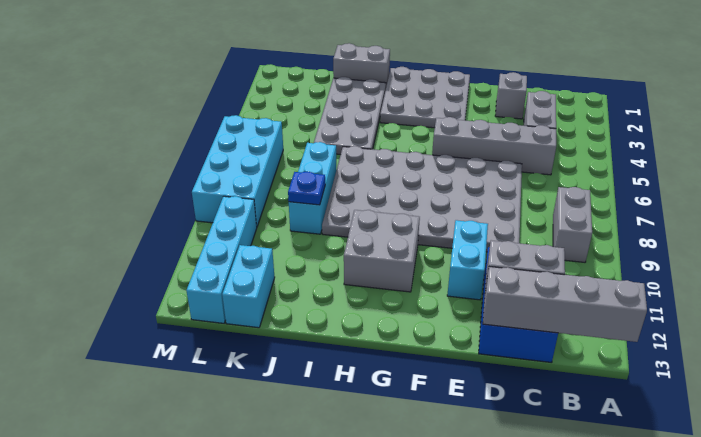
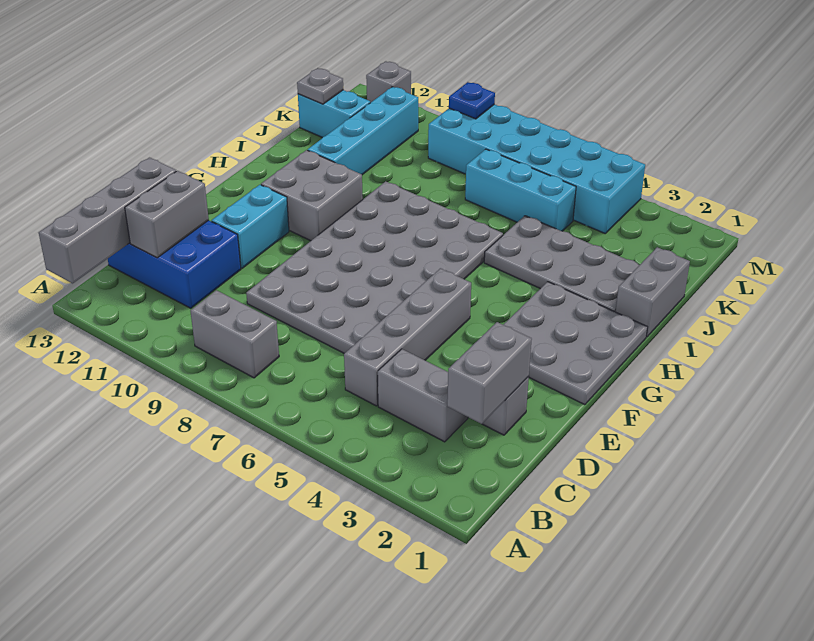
none -> grey 1x2 brick [447,322,532,424]
cyan 1x2 brick [447,220,488,300] -> cyan 1x2 brick turned to [212,185,289,268]
cyan 1x3 brick [289,142,336,234] -> cyan 1x3 brick moved to [465,149,576,231]
blue 1x1 plate [288,172,325,205] -> blue 1x1 plate moved to [449,82,495,119]
none -> grey 1x1 plate [297,68,343,104]
cyan 2x4 brick [192,115,283,226] -> cyan 2x6 brick [428,104,645,233]
cyan 1x4 brick [186,196,257,323] -> cyan 1x4 brick turned to [308,87,418,175]
none -> grey 1x1 brick [366,61,411,103]

